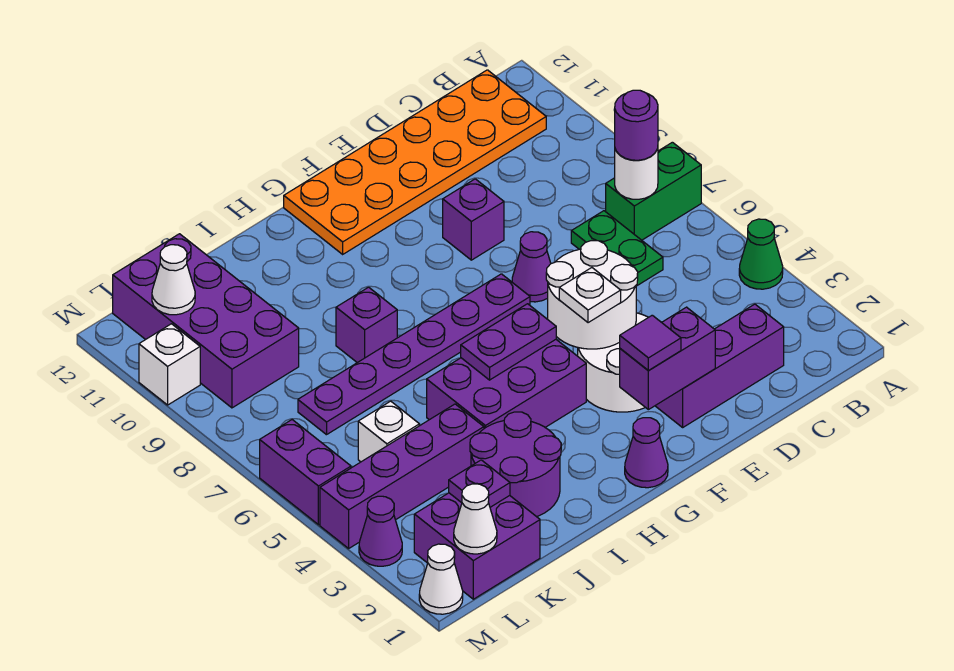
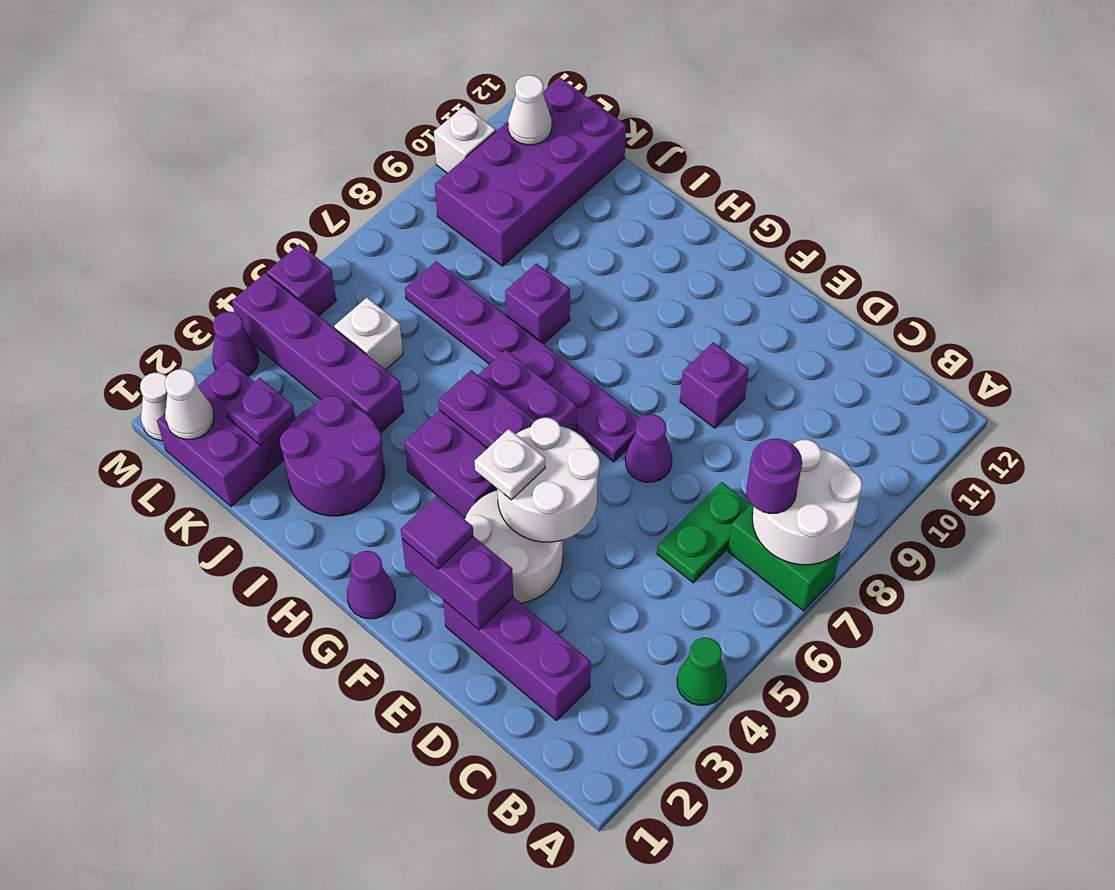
white 1x1 round brick [615,149,658,199] -> white 2x2 round brick [752,440,862,565]
orange 2x6 plate [284,70,546,254] -> none
purple 2x3 brick [427,340,586,428] -> purple 2x3 brick turned to [404,350,577,518]
purple 1x2 brick [260,420,351,525] -> purple 1x1 brick [267,244,336,316]

